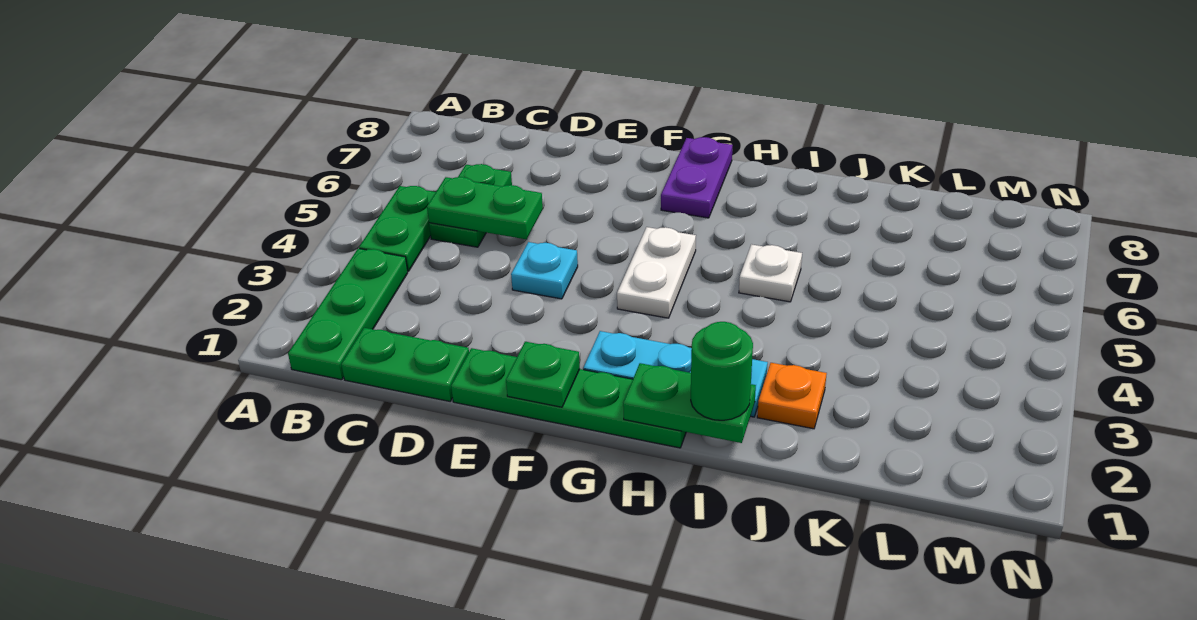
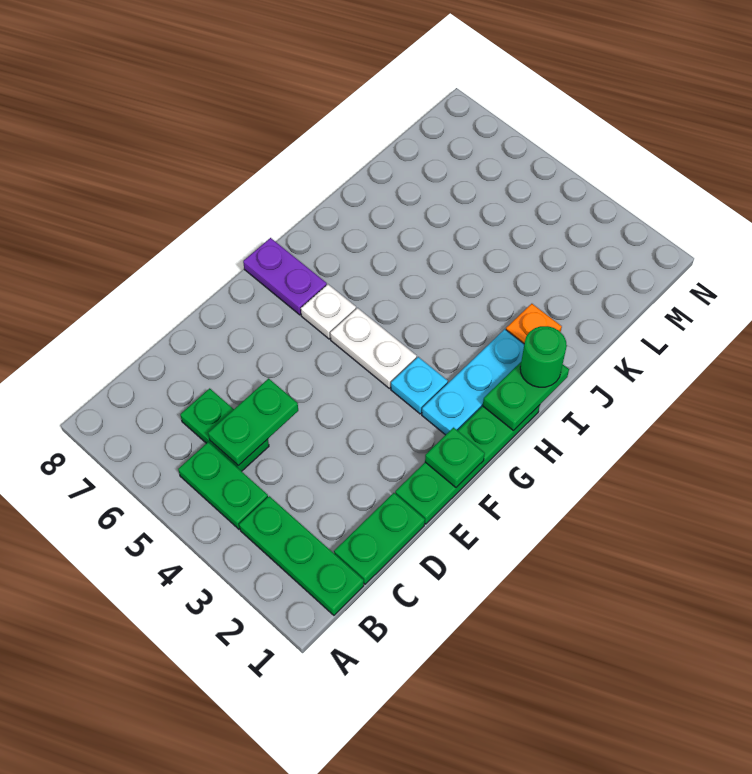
cyan 1x1 plate [511,242,578,299] -> cyan 1x1 plate moved to [391,357,448,414]
white 1x1 plate [739,244,802,302] -> white 1x1 plate moved to [301,284,356,339]

